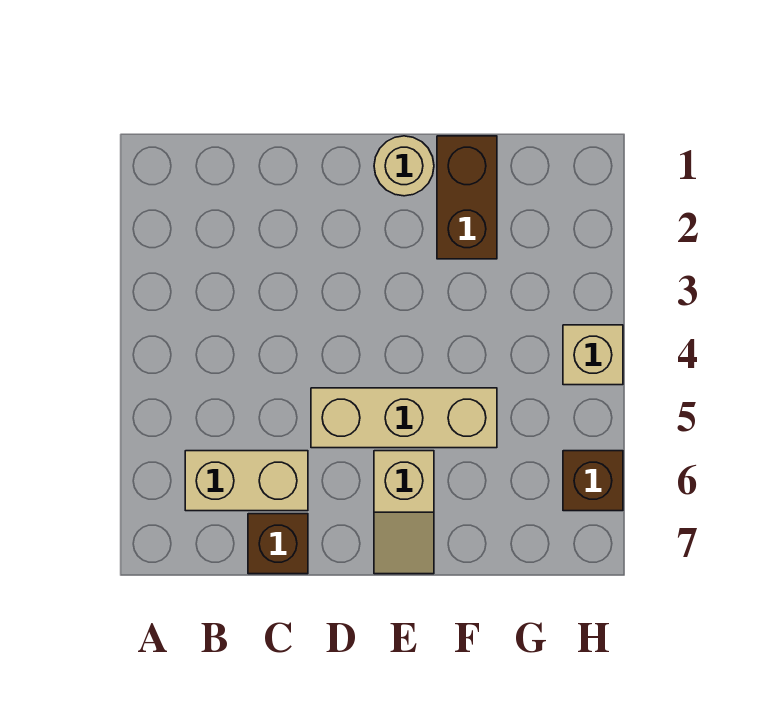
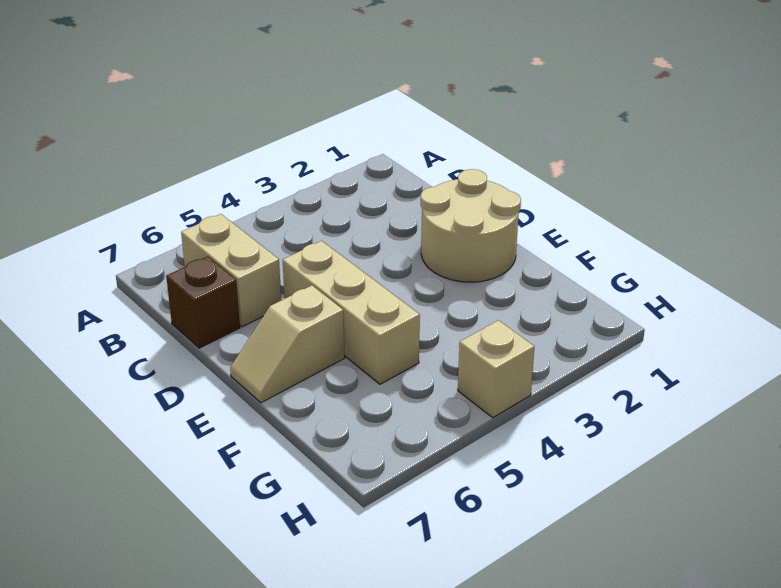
tan 1x1 round brick [374,136,434,196] -> tan 2x2 round brick [421,169,521,282]
brown 1x2 brick [437,136,497,259] -> none
brown 1x1 brick [563,451,623,511] -> none

